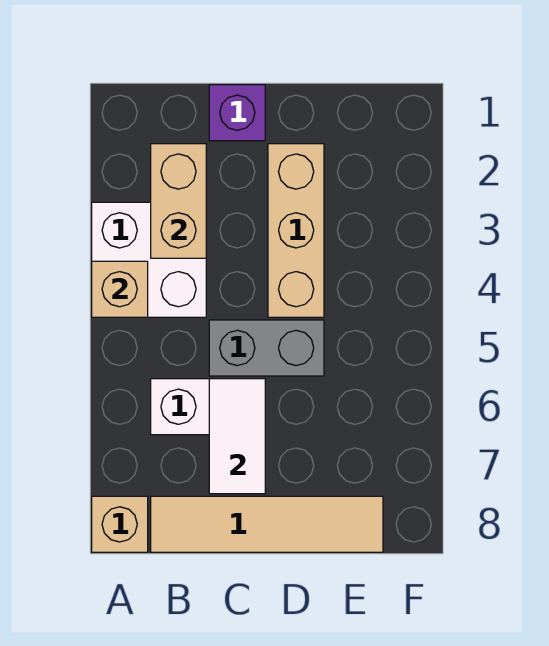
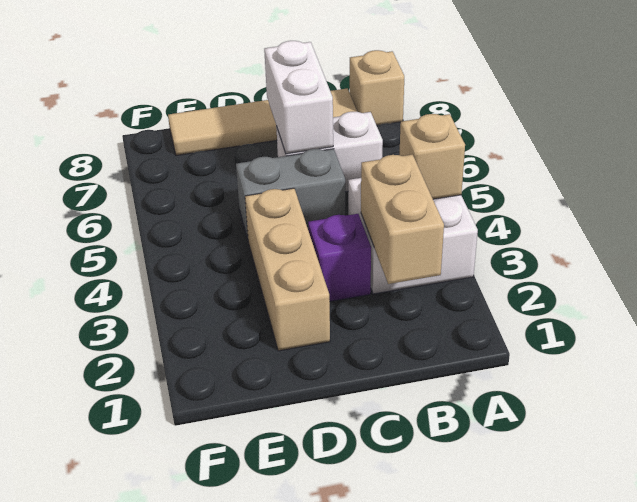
purple 1x1 brick [209,85,265,141] -> purple 1x1 brick moved to [308,214,371,301]
white 1x2 tile [209,379,265,494] -> white 1x2 brick [264,41,333,154]

